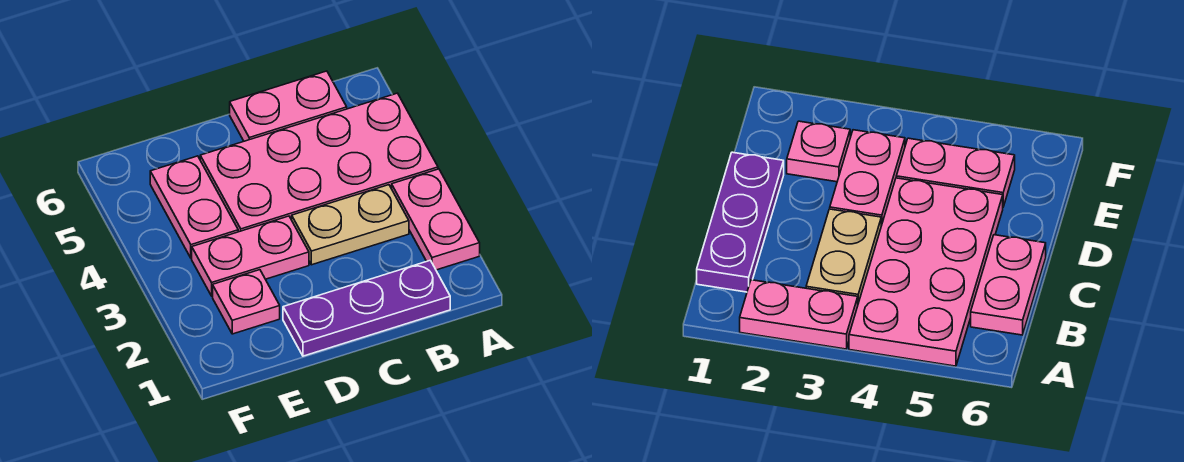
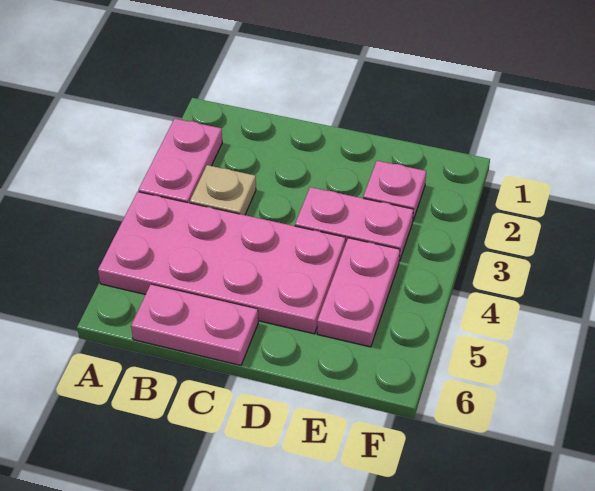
purple 1x3 plate [283,260,450,356] -> none
tan 1x2 plate [292,185,409,265] -> tan 1x1 plate [190,165,256,215]

